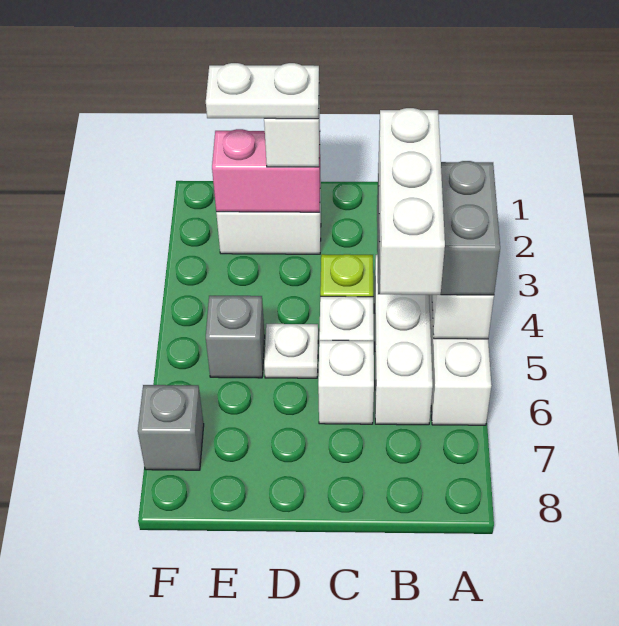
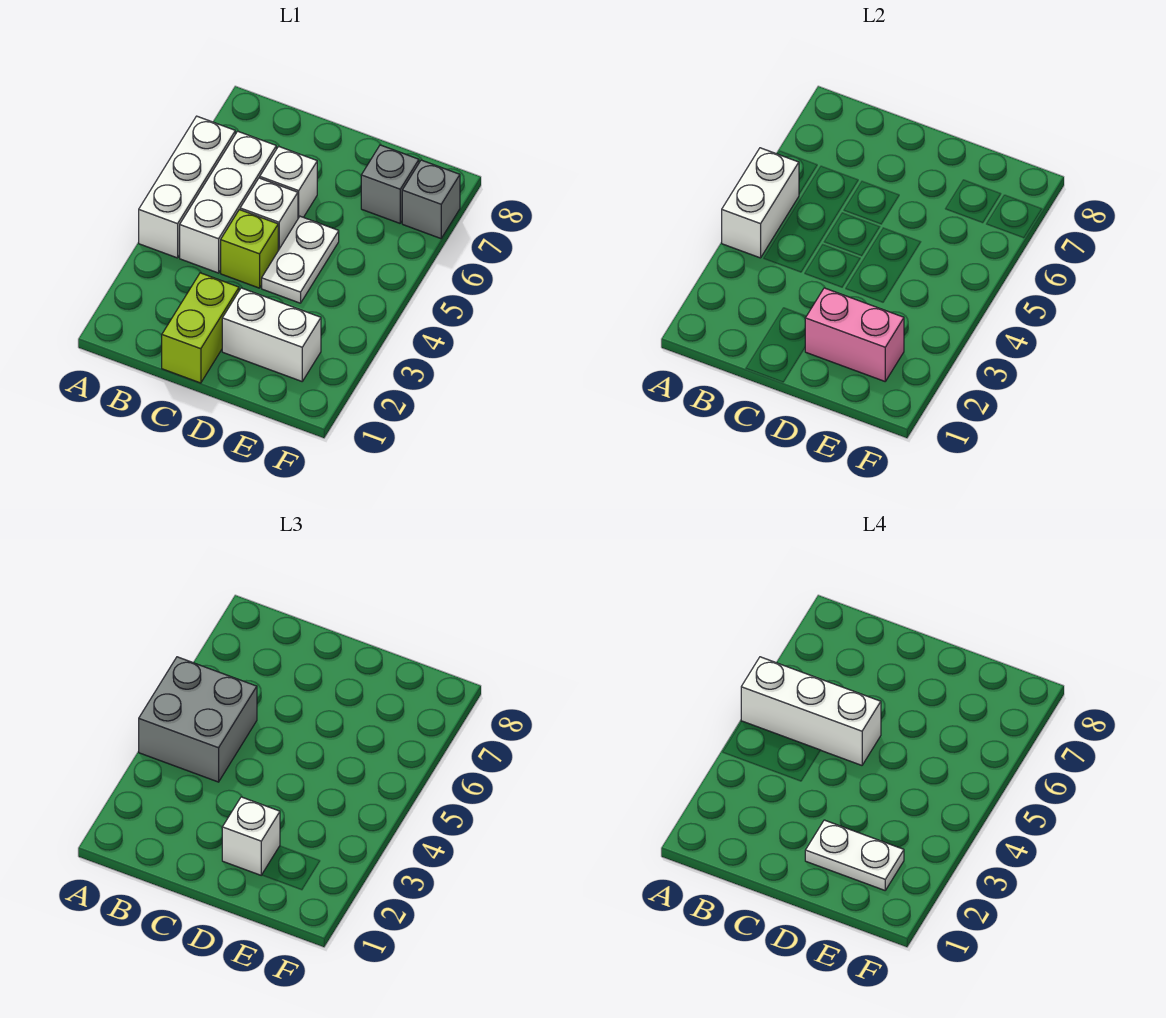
white 1x3 brick [379,108,445,295] -> white 1x3 brick turned to [741,657,881,765]
none -> lime 1x2 brick [162,273,239,383]
white 1x1 plate [264,324,318,378] -> white 1x2 plate [262,216,339,303]
grey 1x1 brick [206,296,265,378] -> grey 1x1 brick moved to [361,145,419,223]

